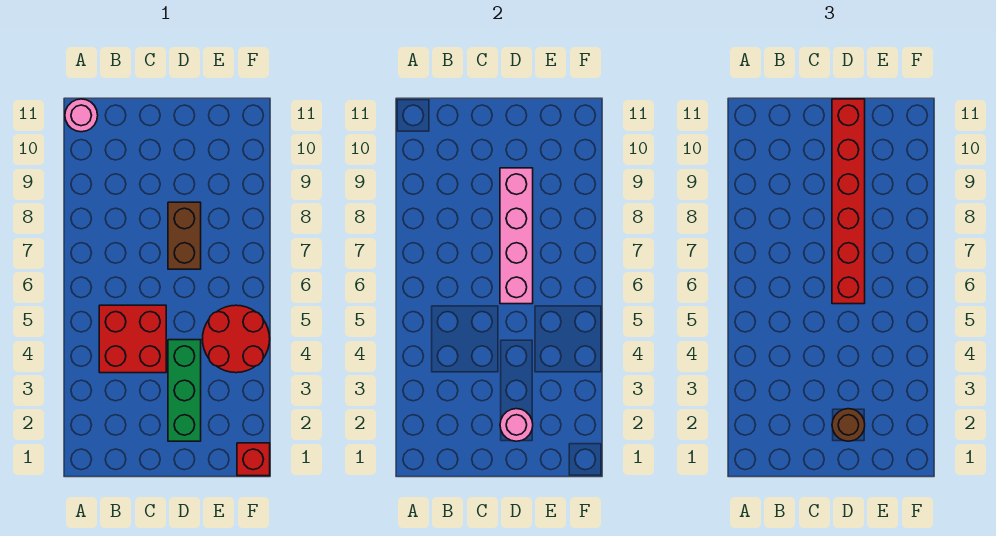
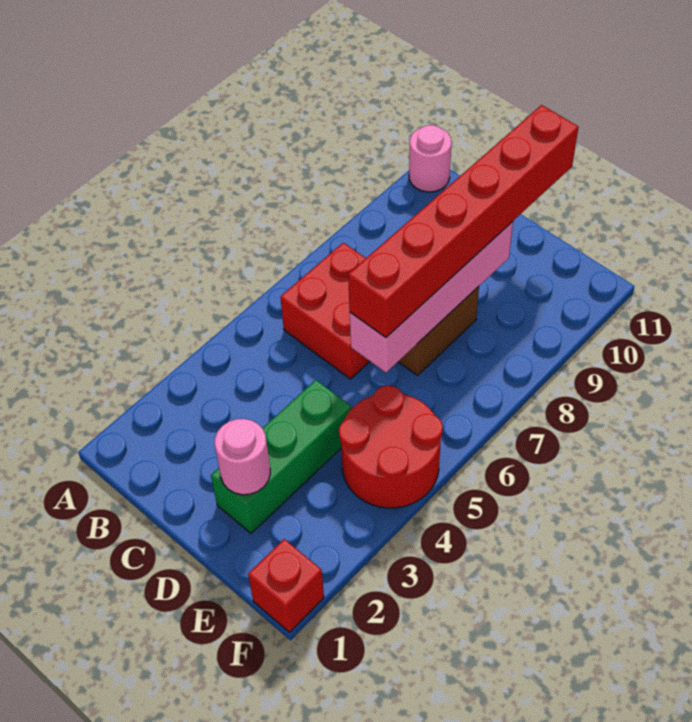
red 2x2 brick [99,305,166,373] -> red 2x2 brick moved to [280,243,370,379]
brown 1x1 round brick [832,409,865,441] -> none

